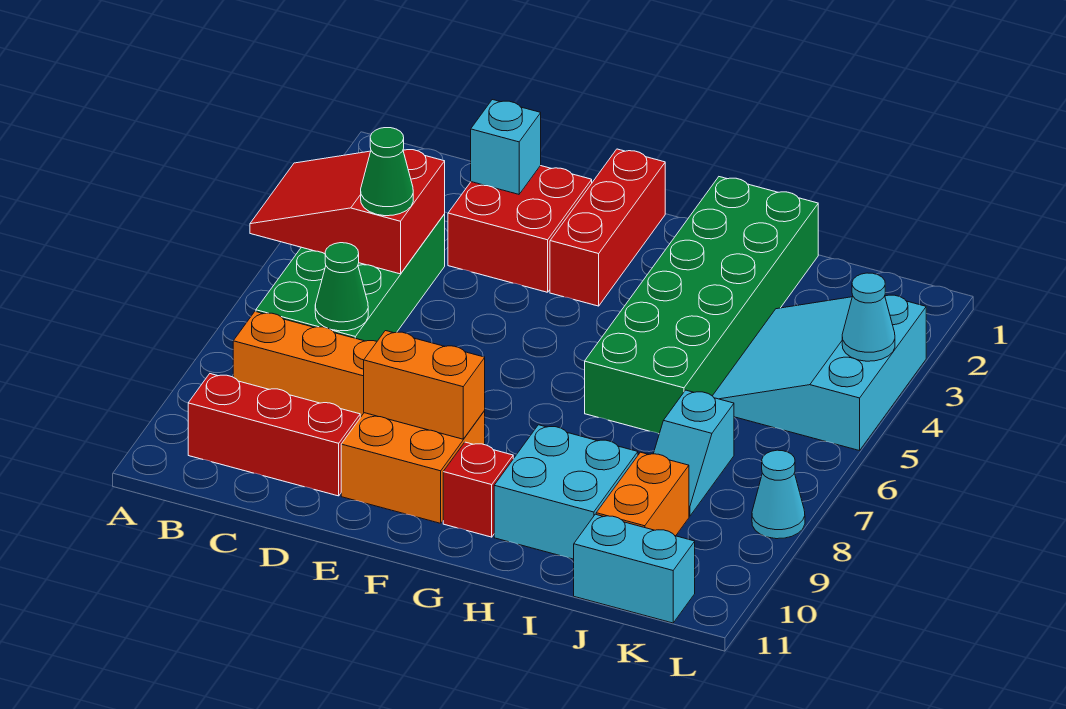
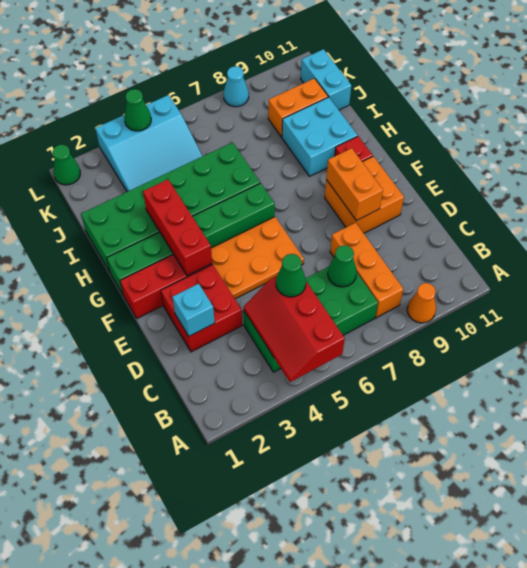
red 2x3 slope [250,150,445,274] -> red 2x3 slope turned to [244,276,345,382]
none -> orange 1x1 cone [407,283,436,323]
red 1x3 brick [188,374,360,496] -> red 1x3 brick moved to [143,180,212,275]
none -> orange 2x3 plate [211,217,304,299]
none -> green 1x6 brick [107,183,275,296]
cyan 1x2 slope [653,390,734,516] -> none
none -> green 1x1 cone [53,145,80,185]
cyan 1x1 cone [842,273,895,361] -> green 1x1 cone [124,89,151,131]

